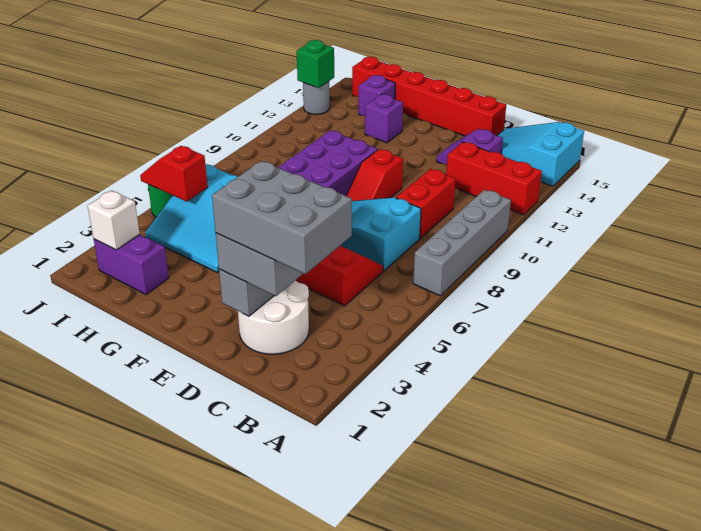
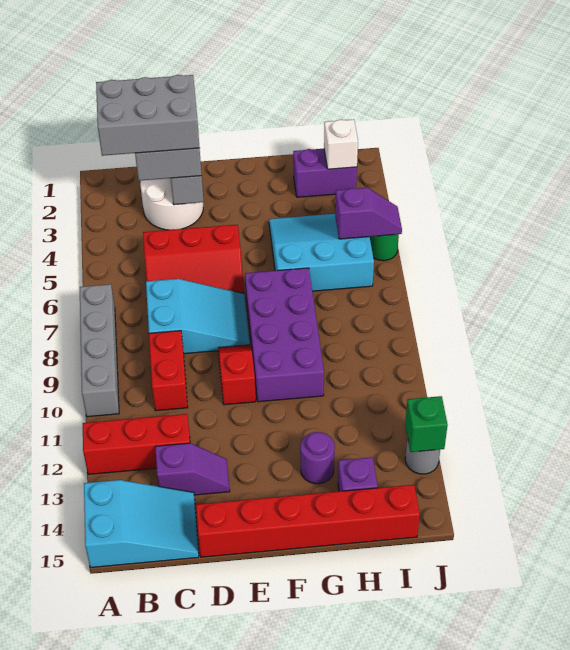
purple 1x1 brick [365,94,403,143] -> purple 1x1 round brick [300,432,335,484]
red 1x2 slope [140,146,208,202] -> purple 1x2 slope [335,188,402,239]

